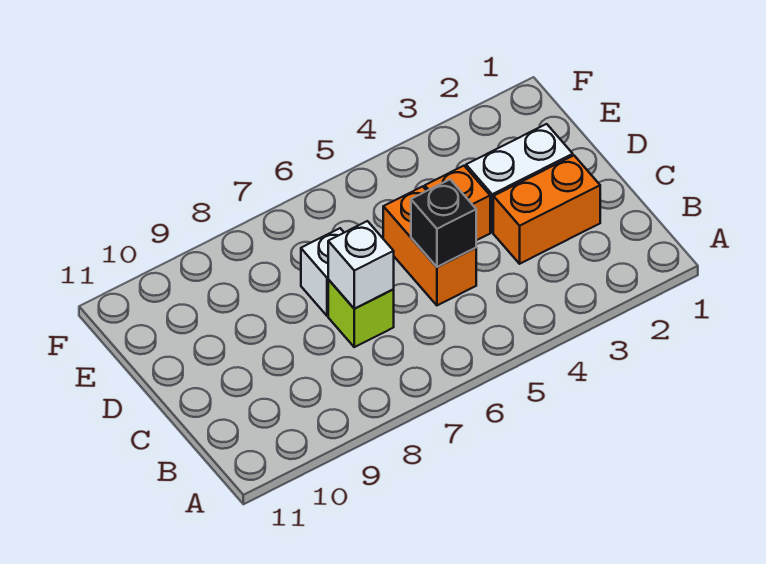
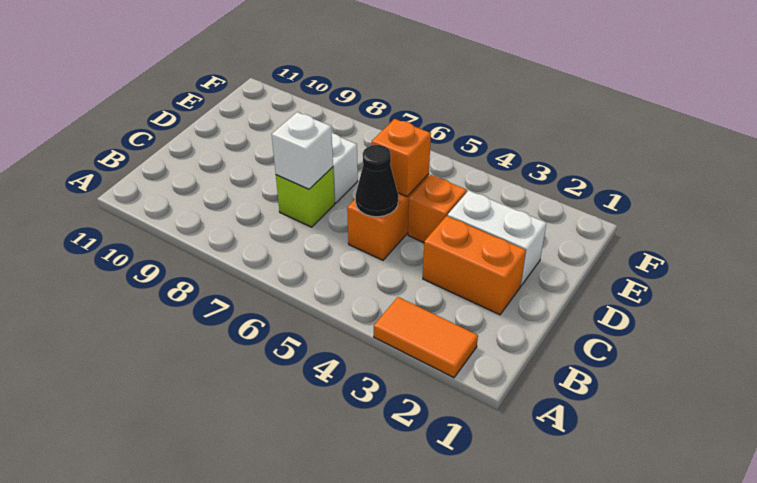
none -> orange 1x2 tile [374,297,478,378]
black 1x1 brick [411,180,476,267] -> black 1x1 cone [356,145,398,217]
none -> orange 1x1 brick [372,119,431,196]

